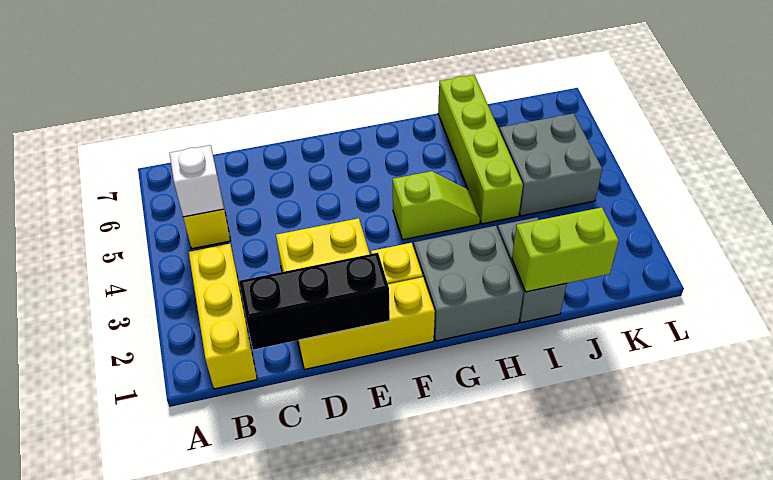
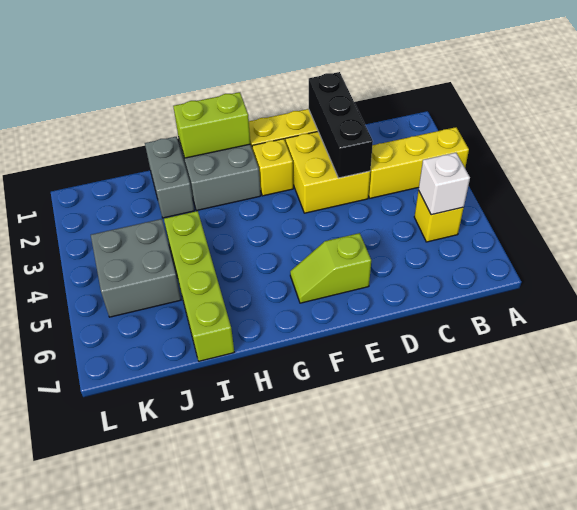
yellow 1x3 brick [189,244,257,389] -> yellow 1x3 brick turned to [368,127,469,198]
black 1x3 brick [239,253,390,350] -> black 1x3 brick turned to [309,72,373,178]
lime 1x2 slope [393,171,480,240] -> lime 1x2 slope moved to [290,233,371,303]
lime 1x2 brick [512,207,619,292] -> lime 1x2 brick moved to [173,92,250,158]

